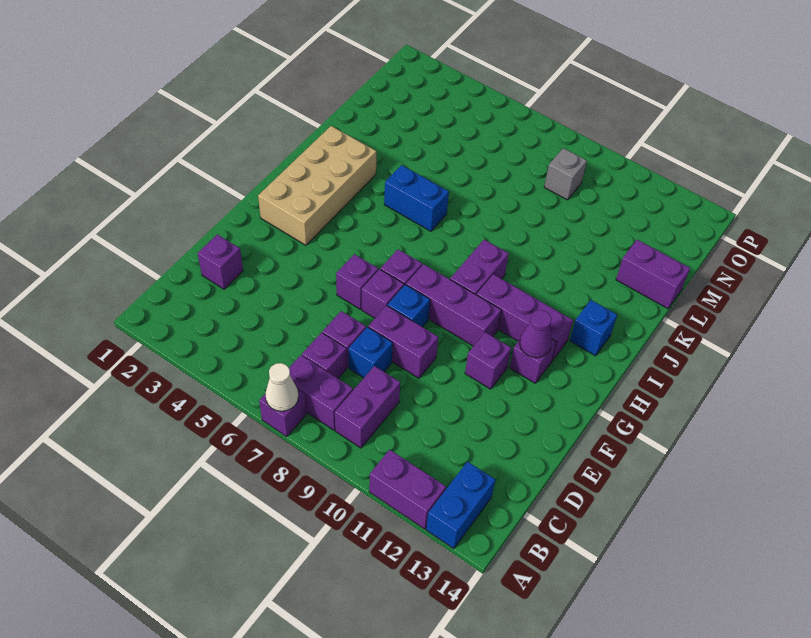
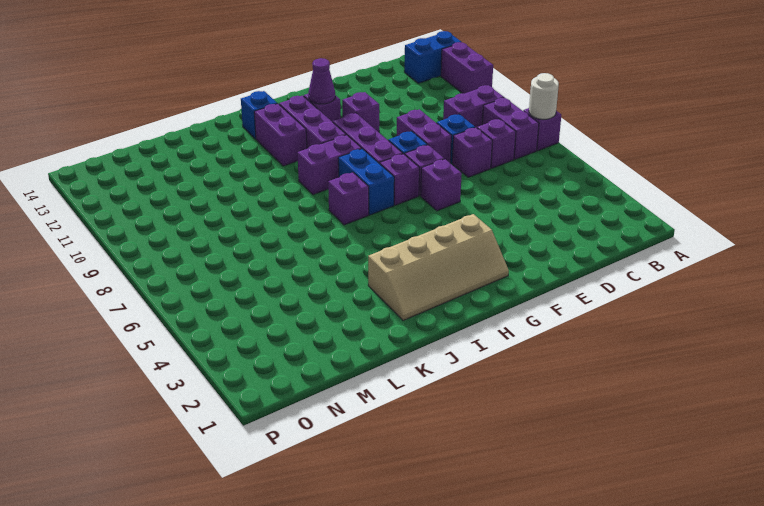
white 1x1 cone [265,363,298,411] -> white 1x1 round brick [529,73,559,119]
purple 1x1 brick [198,234,243,289] -> purple 1x1 brick moved to [328,172,369,225]
tan 2x4 brick [258,126,376,245] -> tan 2x4 slope [368,214,509,320]
blue 1x2 brick [384,165,449,231] -> blue 1x2 brick moved to [338,149,394,215]
purple 1x2 brick [616,240,690,309] -> purple 1x2 brick moved to [254,104,307,166]
grey 1x1 brick [544,148,587,200] -> none

